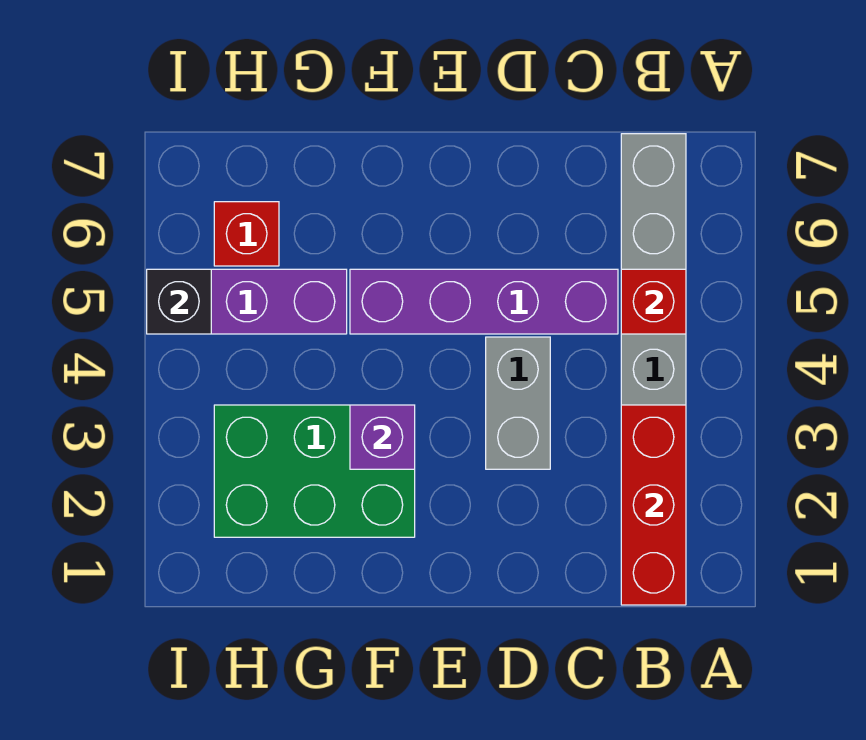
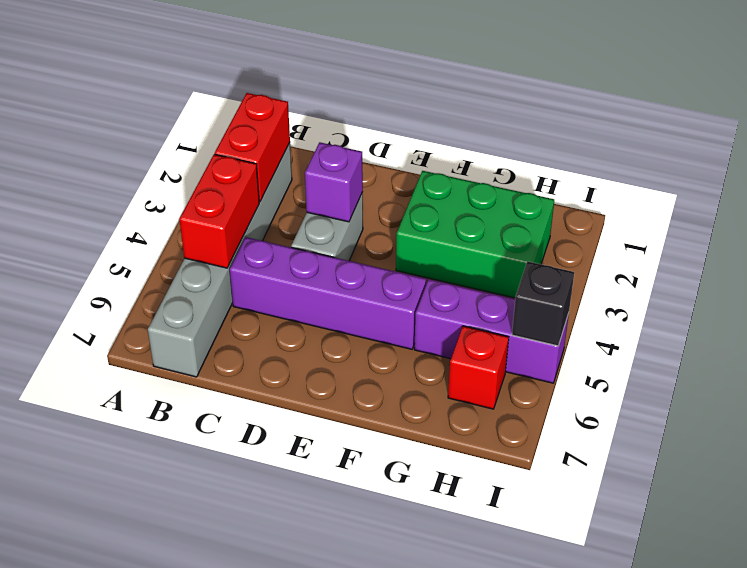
red 1x3 brick [621,405,686,605] -> red 1x2 brick [215,93,290,202]
red 1x1 brick [621,269,686,334] -> red 1x2 brick [179,154,259,268]
purple 1x1 brick [350,405,415,469] -> purple 1x1 brick moved to [305,142,363,222]

